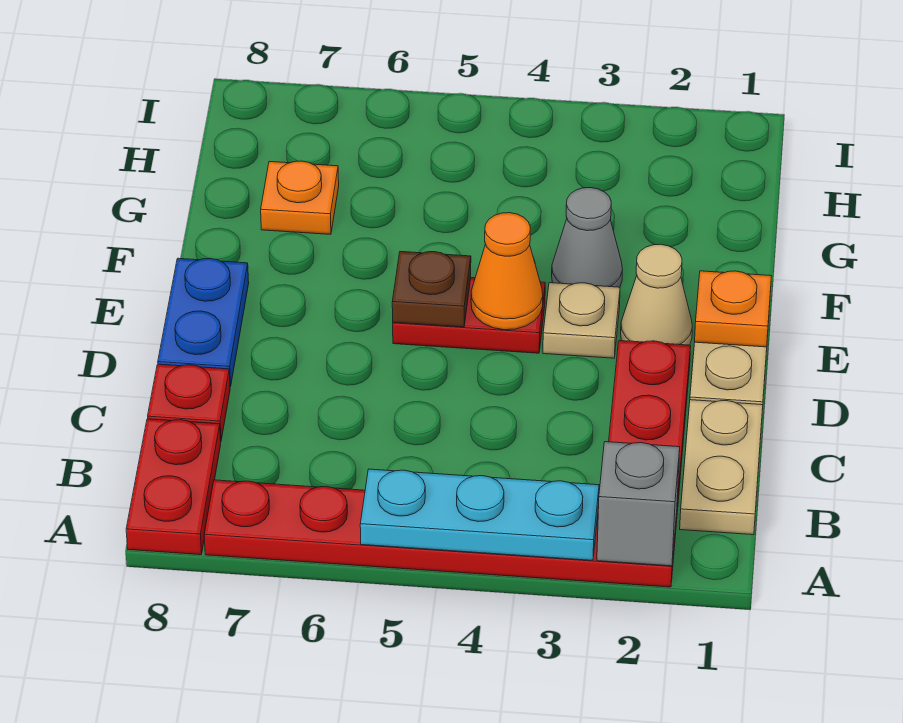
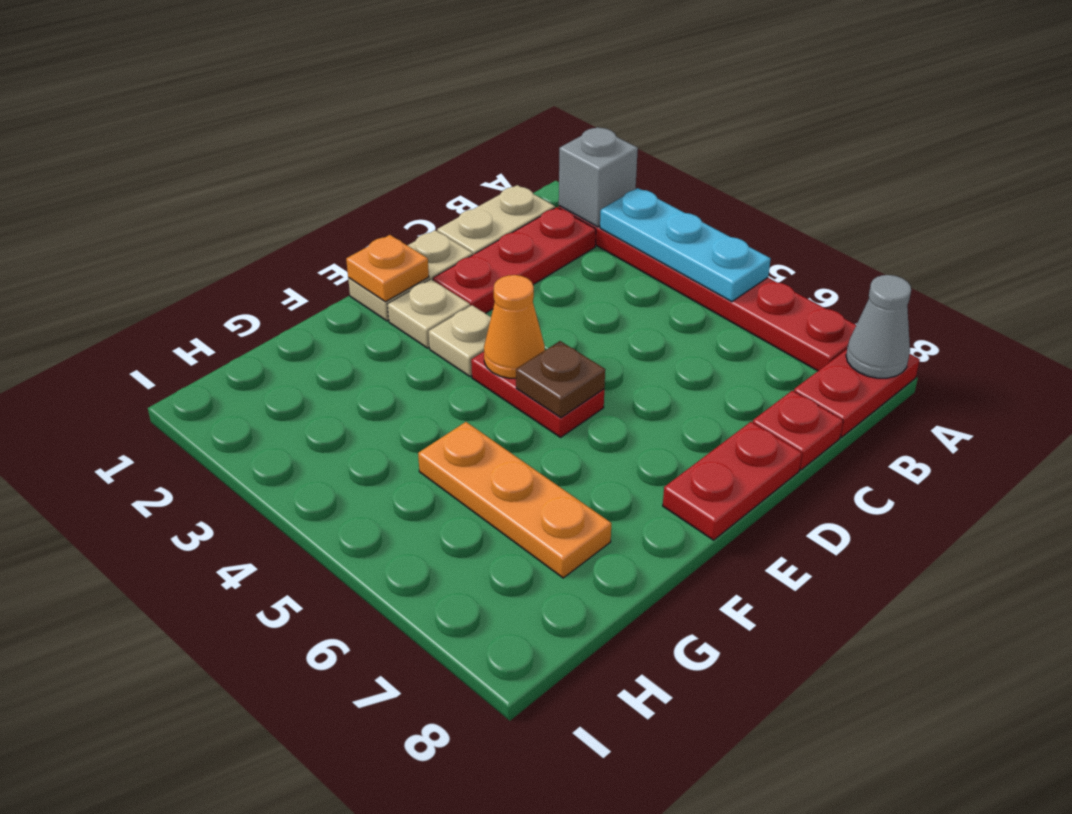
blue 1x2 plate [158,258,249,387] -> red 1x2 plate [663,422,802,540]
tan 1x1 cone [621,244,692,345] -> tan 1x1 plate [388,279,470,348]
grey 1x1 cone [552,188,623,287] -> grey 1x1 cone moved to [846,275,911,378]
orange 1x1 plate [261,161,339,234] -> orange 1x3 plate [418,422,611,578]

